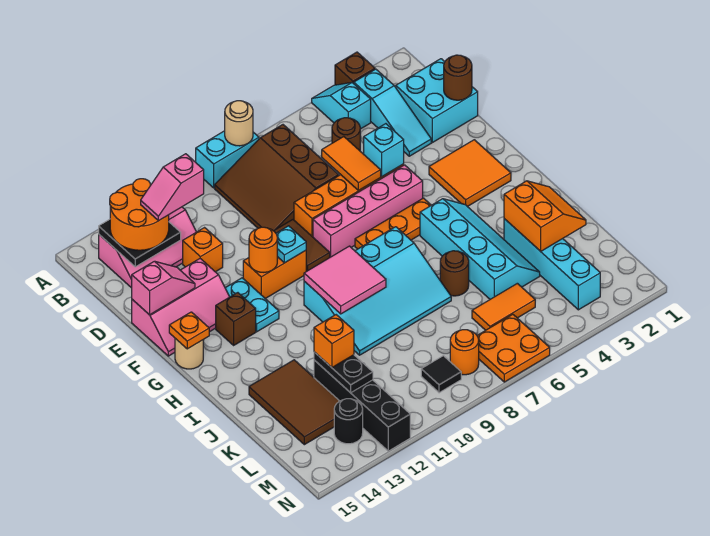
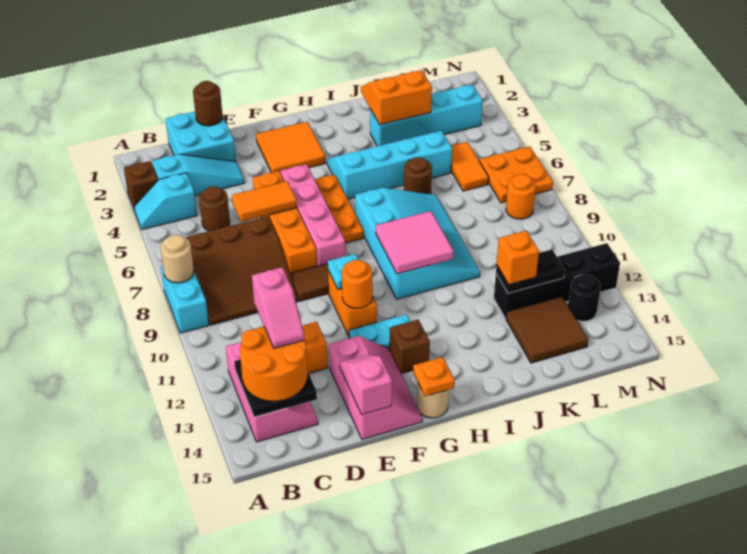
cyan 1x1 brick [364,124,404,176] -> none
brown 2x3 tile [249,360,339,445] -> brown 2x2 tile [506,296,588,363]
black 1x1 tile [421,356,461,393] -> none

